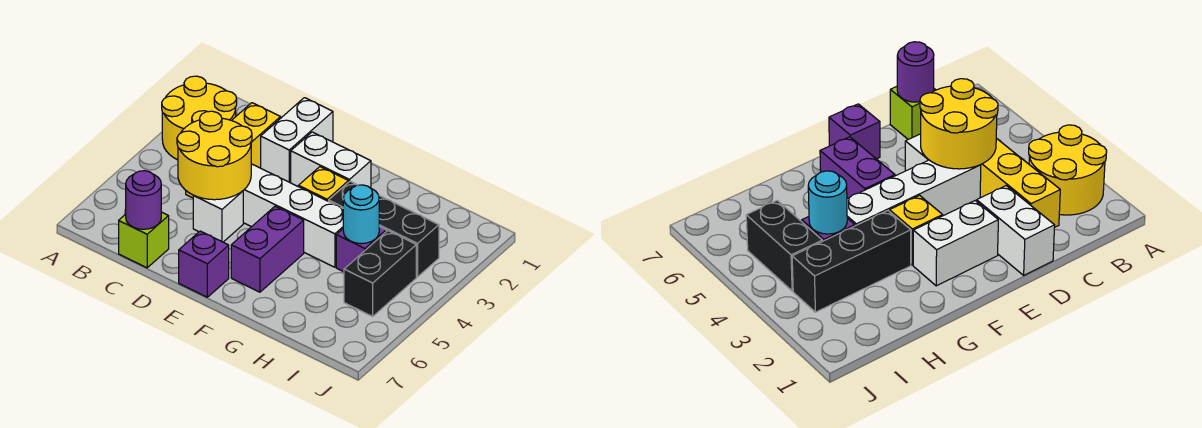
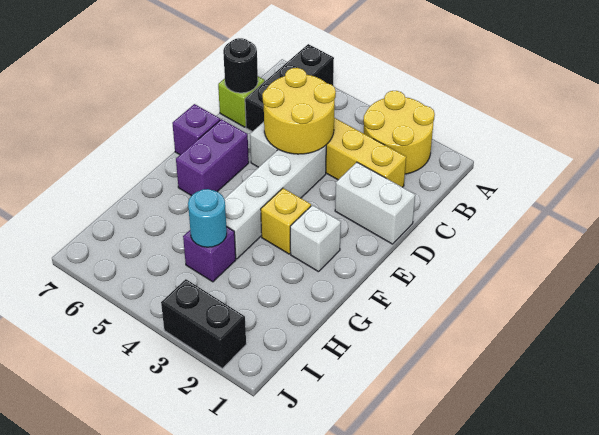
purple 1x1 round brick [126,171,161,229] -> black 1x1 round brick [223,38,258,93]
white 1x2 brick [291,132,371,188] -> white 1x1 brick [290,205,341,272]
purple 1x2 brick [231,206,304,292] -> purple 1x2 brick turned to [176,119,249,196]
black 1x3 brick [329,181,439,277] -> black 1x3 brick moved to [245,44,334,132]
black 1x2 brick [344,231,416,316] -> black 1x2 brick moved to [161,279,246,368]

